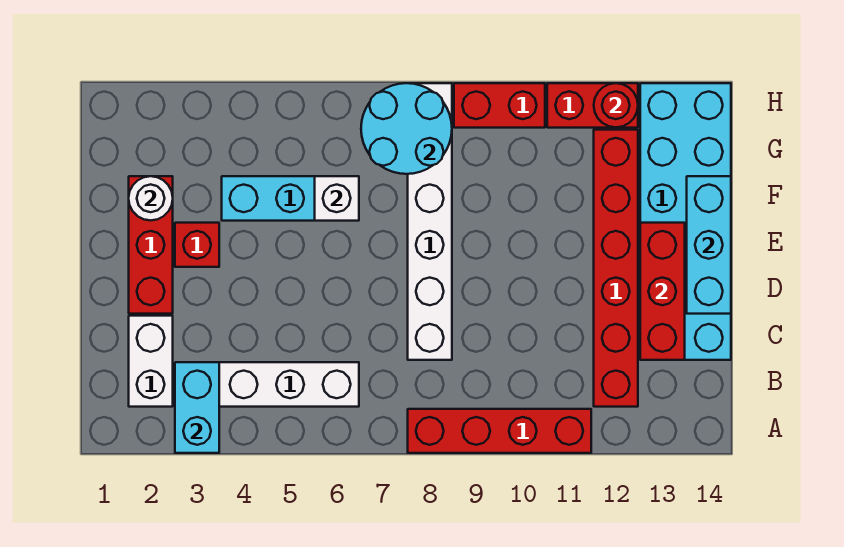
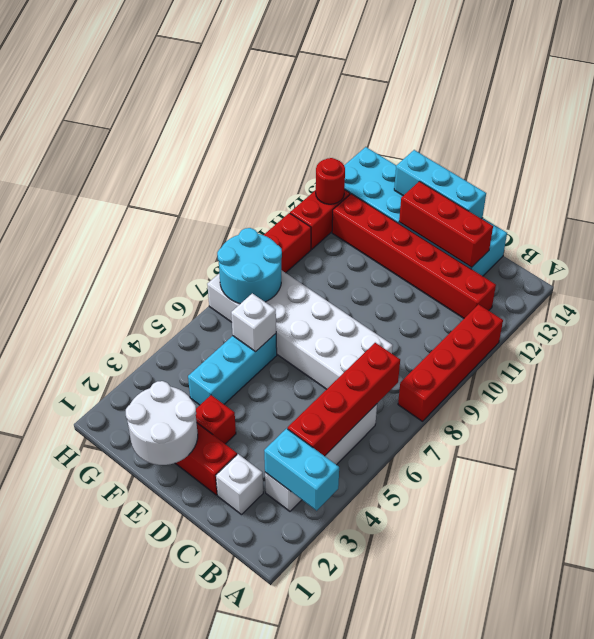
white 1x2 brick [129,316,173,407] -> white 1x1 brick [216,454,263,515]
none -> red 1x4 brick [288,343,400,456]
white 1x6 brick [408,83,452,360] -> white 2x6 brick [207,270,393,389]
white 1x1 round brick [129,176,173,221] -> white 2x2 round brick [126,381,198,465]

